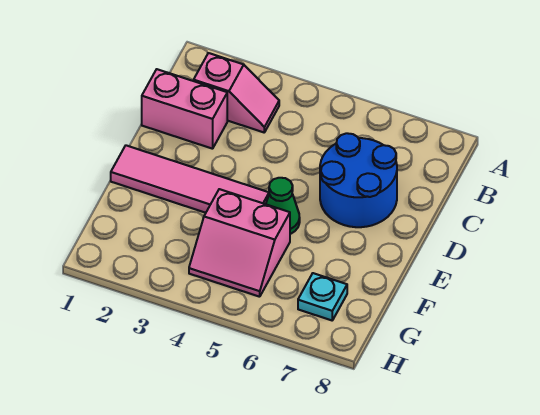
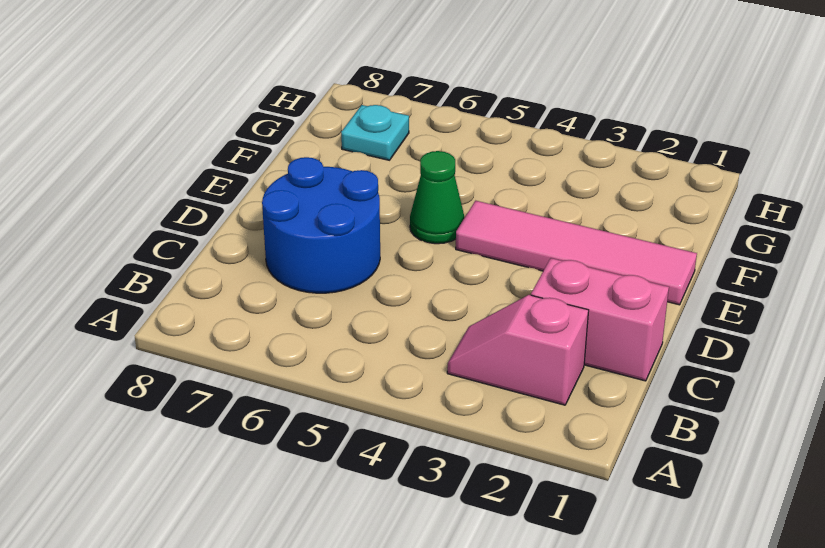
pink 2x2 slope [189,189,290,297] -> none

